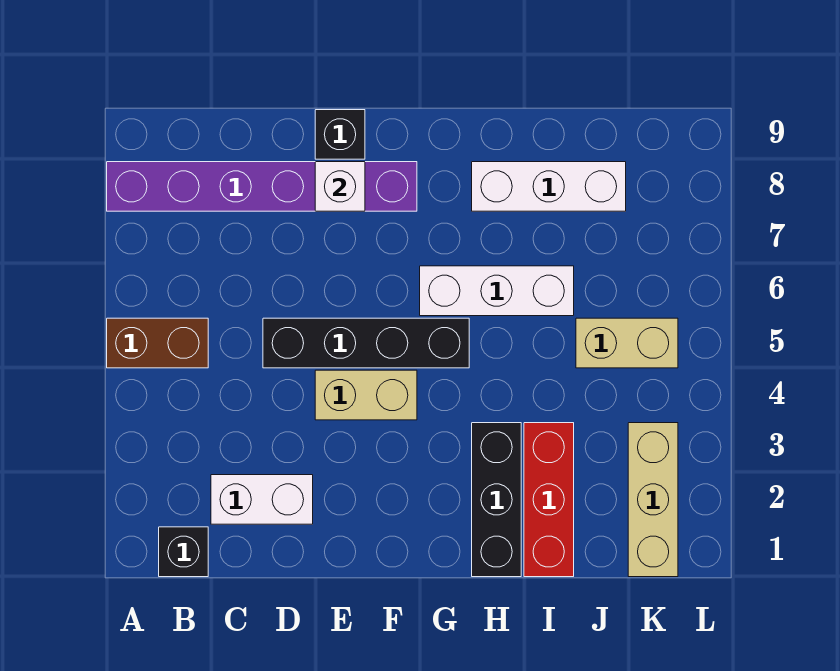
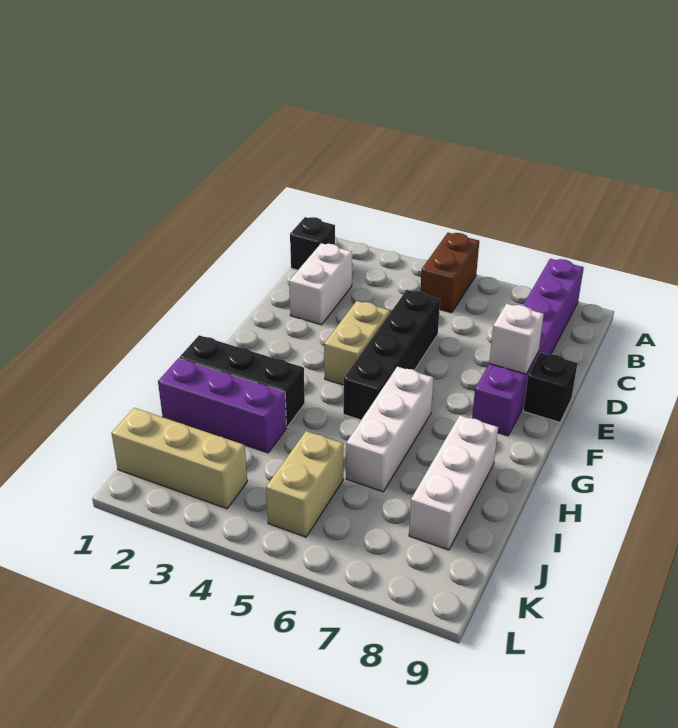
red 1x3 brick [524,423,574,577] -> purple 1x3 brick [158,358,287,453]

